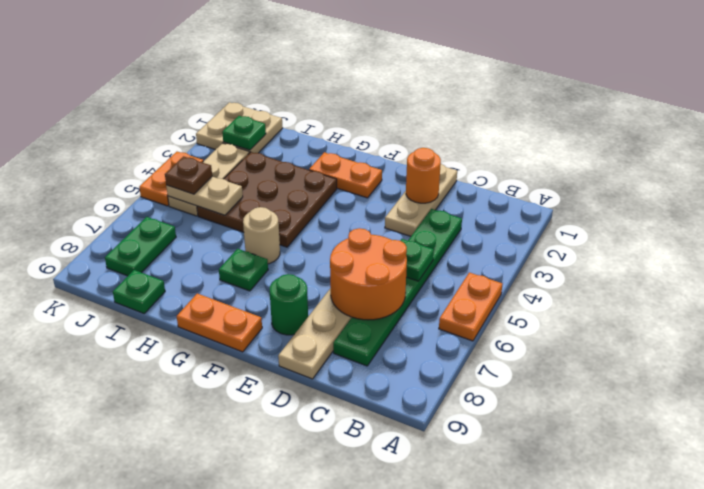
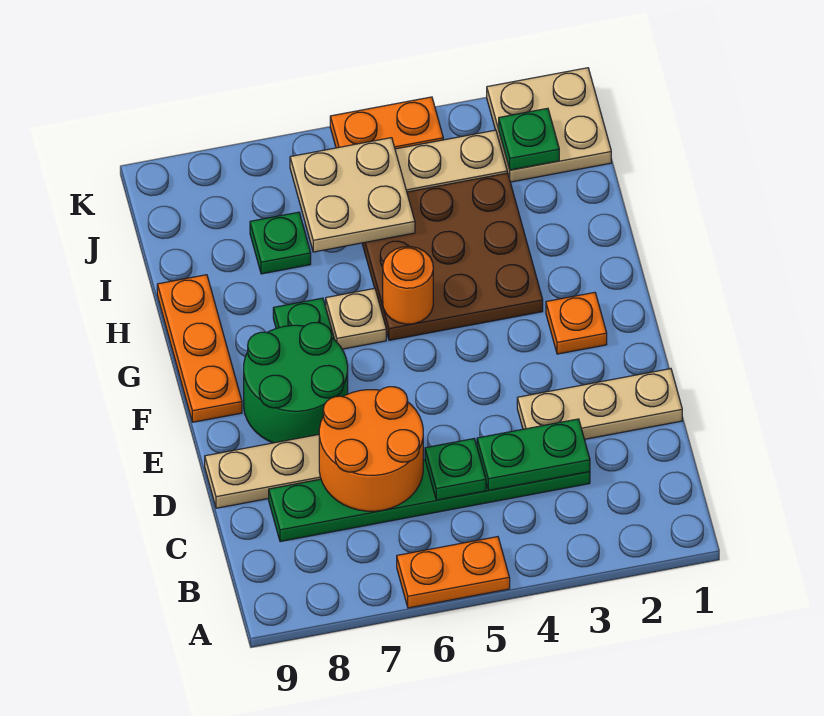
orange 1x1 round brick [406,148,441,203] -> orange 1x1 round brick moved to [383,247,433,324]
green 1x1 round brick [270,274,308,335] -> green 2x2 round brick [244,322,348,443]
orange 1x2 plate [309,152,382,198] -> orange 1x1 plate [546,292,607,354]
orange 1x2 plate [177,294,262,352] -> orange 1x3 plate [157,275,242,422]
tan 1x1 round brick [243,207,280,264] -> tan 1x1 plate [326,288,386,349]
tan 1x2 plate [166,177,243,215] -> tan 2x2 plate [290,138,415,252]
green 1x1 plate [113,270,165,313] -> green 1x1 plate moved to [250,212,311,274]
brown 1x1 plate [165,156,212,194] -> none
green 1x2 plate [105,217,176,276] -> green 1x2 plate moved to [477,419,590,490]

